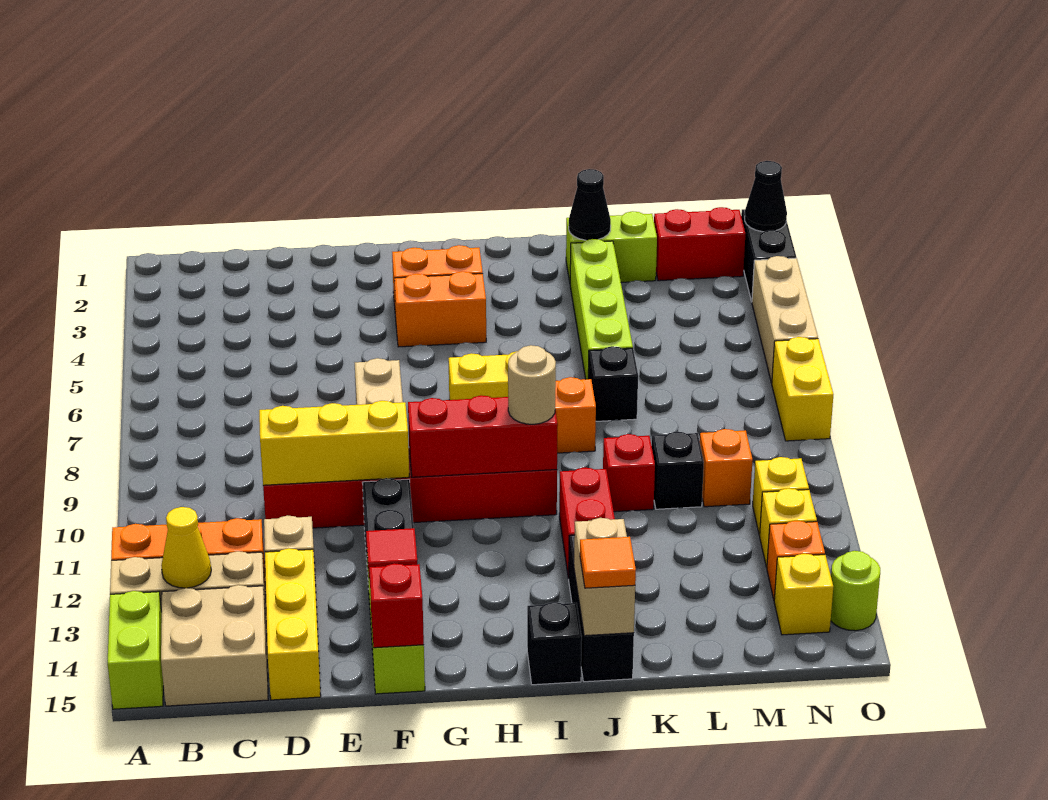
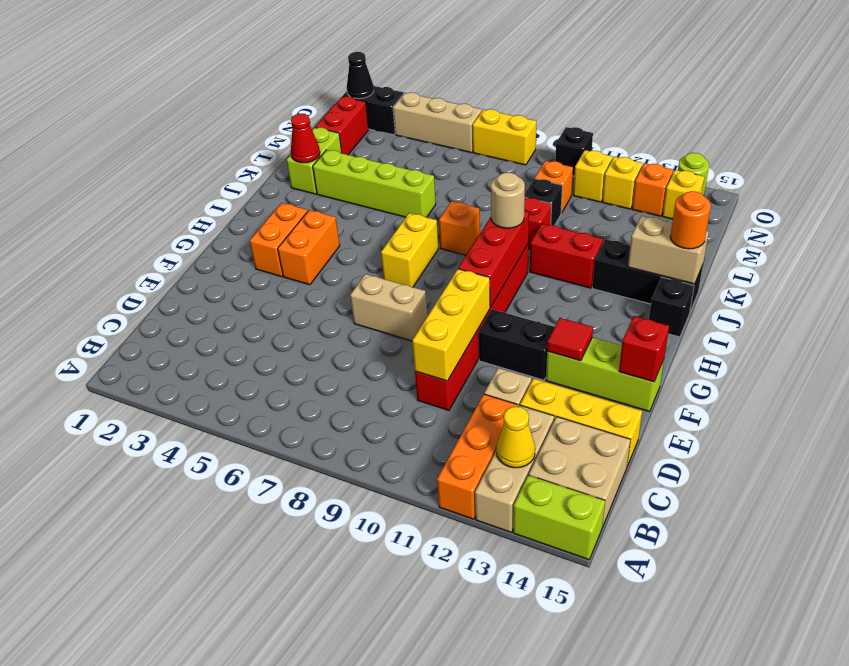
orange 1x1 tile [580,537,636,588] -> orange 1x1 round brick [670,191,711,249]
black 1x1 cone [569,169,611,240] -> red 1x1 cone [291,114,320,163]
black 1x1 brick [588,346,638,421] -> black 1x1 brick moved to [555,127,593,176]

